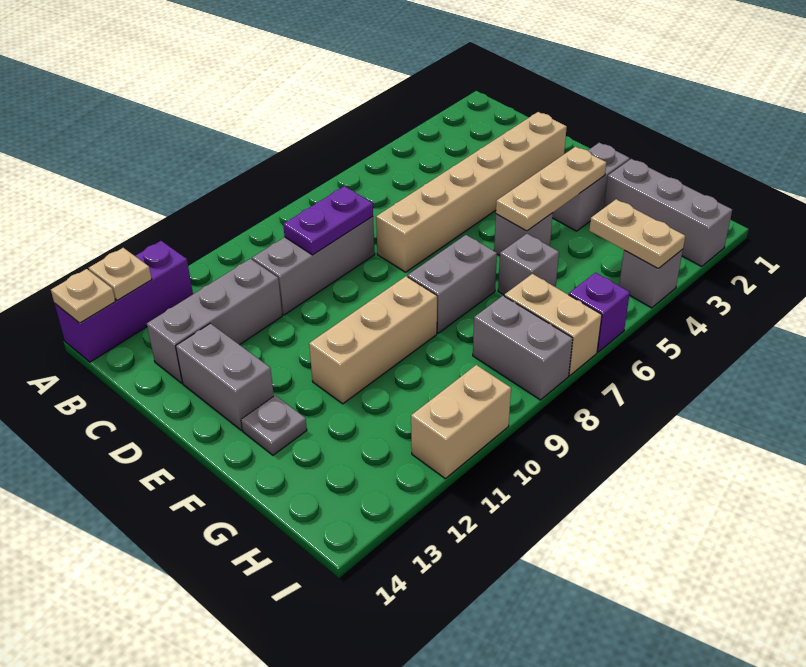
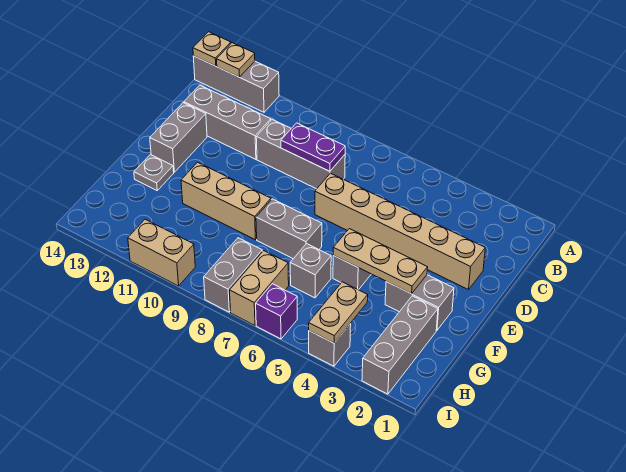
purple 1x3 brick [55,241,193,362] -> grey 1x3 brick [193,56,279,112]

